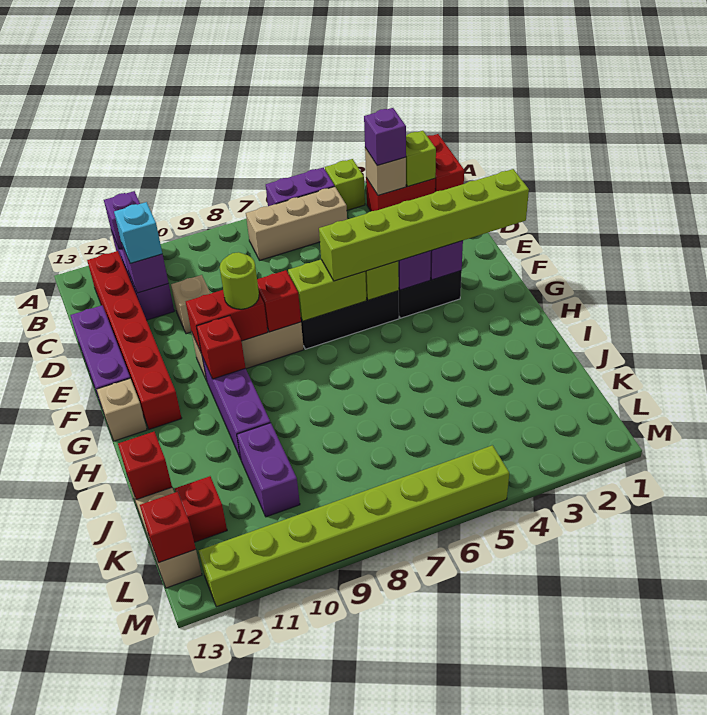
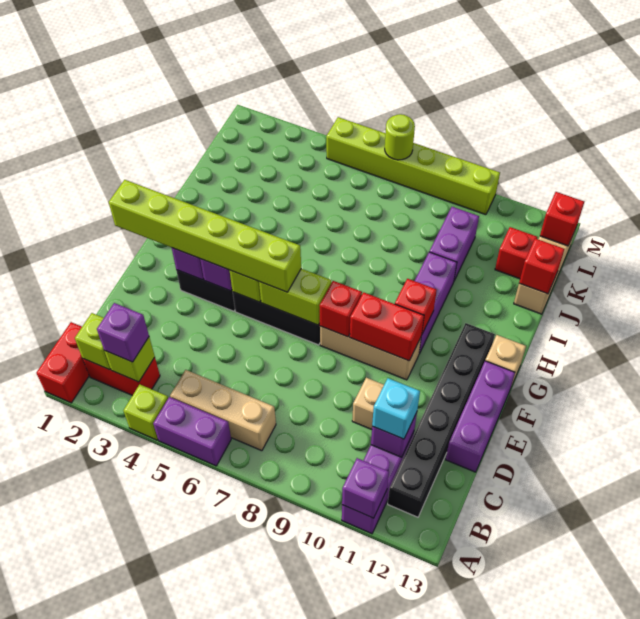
tan 1x1 brick [365,148,406,195] -> lime 1x1 brick [105,337,155,382]
red 1x6 brick [87,251,182,429] -> black 1x6 brick [388,323,495,517]
lime 1x1 round brick [220,252,259,309] -> lime 1x1 round brick moved to [385,114,415,160]
lime 1x8 brick [199,445,509,607] -> lime 1x6 brick [326,117,500,215]

